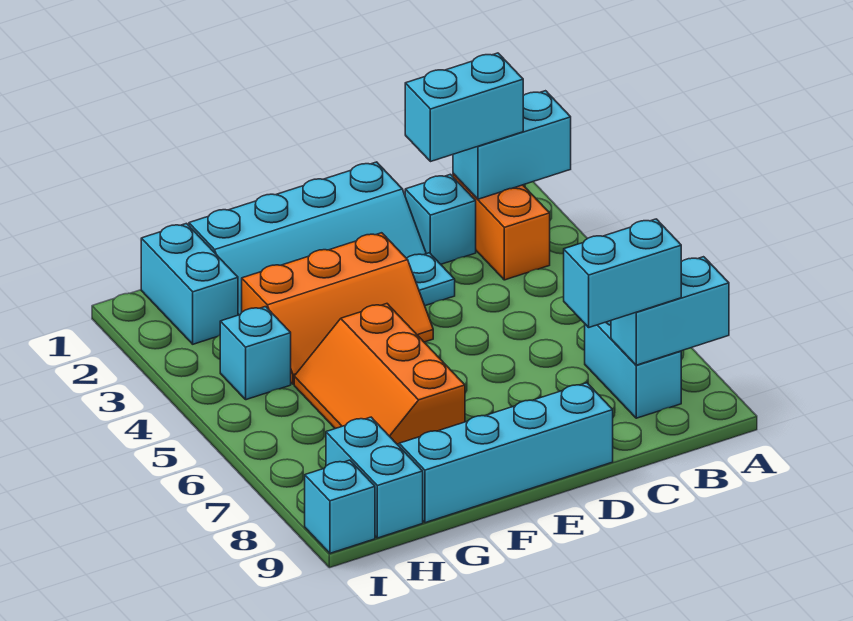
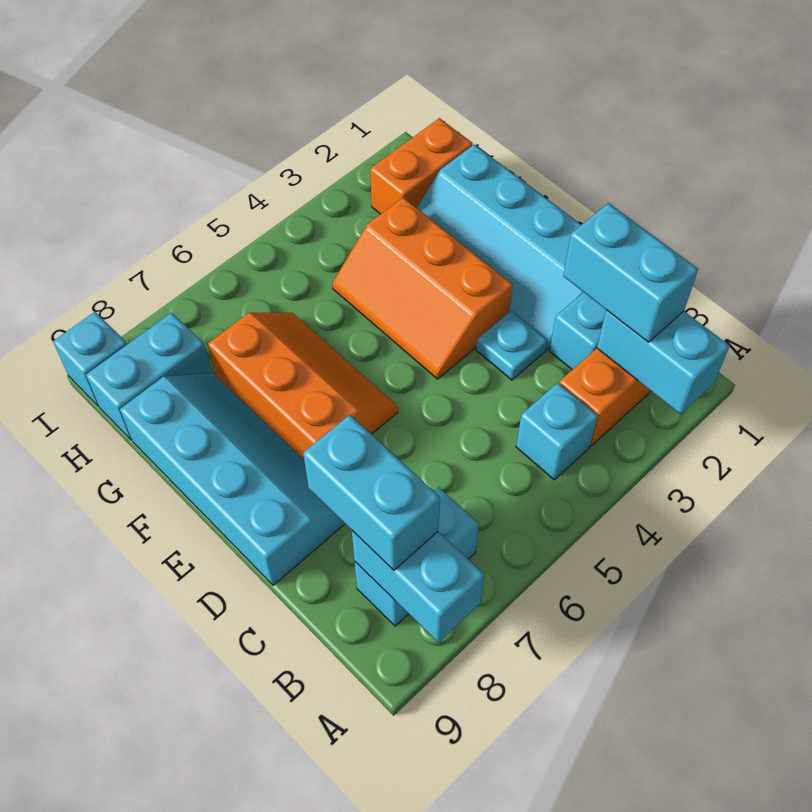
orange 2x3 slope [294,304,465,444] -> orange 2x3 slope turned to [208,313,398,459]
cyan 1x2 brick [141,224,238,344] -> orange 1x2 brick [370,118,473,214]
cyan 1x1 brick [220,307,291,400] -> cyan 1x1 brick moved to [516,383,598,480]

